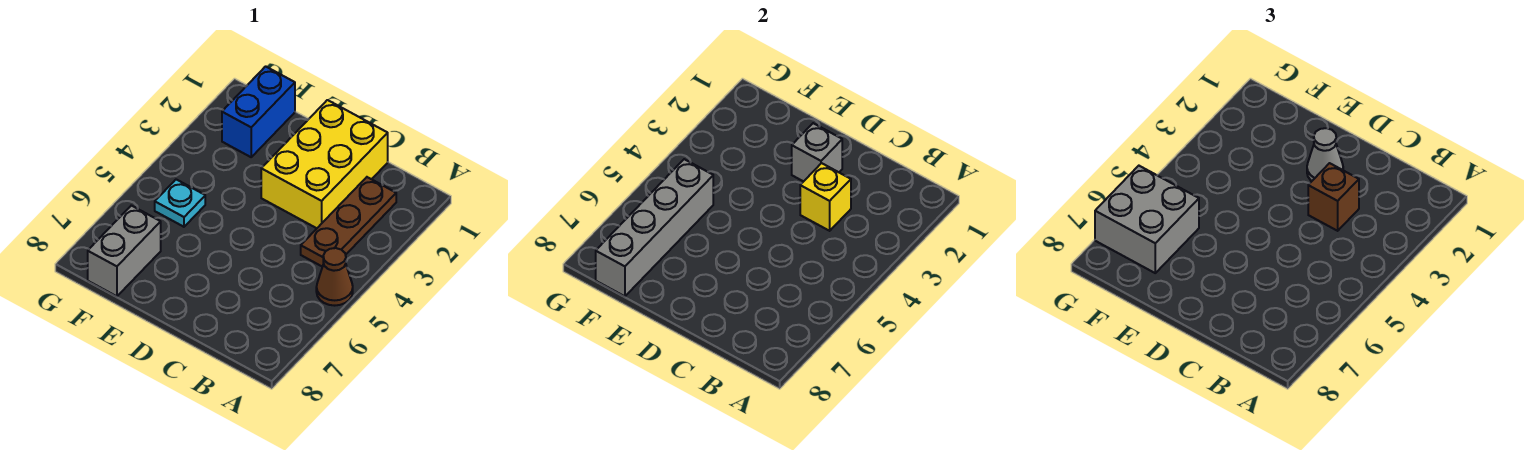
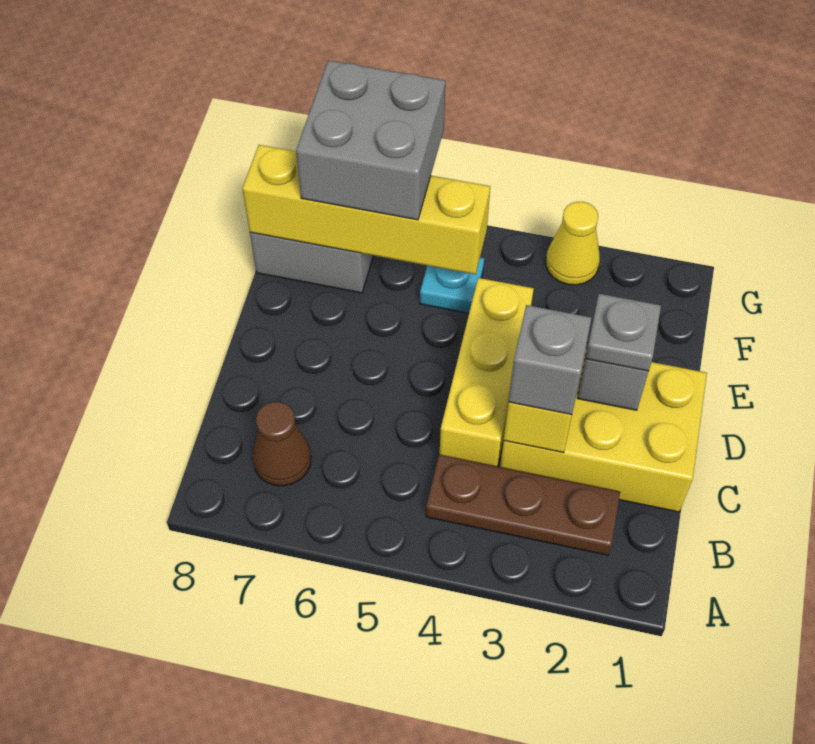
brown 1x1 cone [316,248,353,306] -> brown 1x1 cone moved to [252,402,311,486]
brown 1x1 brick [1308,163,1359,231] -> grey 1x1 brick [509,305,591,415]
none -> yellow 1x3 brick [440,278,534,466]
grey 1x1 cone [1307,128,1343,181] -> grey 1x1 plate [586,294,661,371]
blue 1x2 brick [222,66,295,157] -> none
grey 1x4 brick [596,159,713,296] -> yellow 1x4 brick [242,145,490,274]
none -> yellow 1x1 cone [546,202,600,285]

